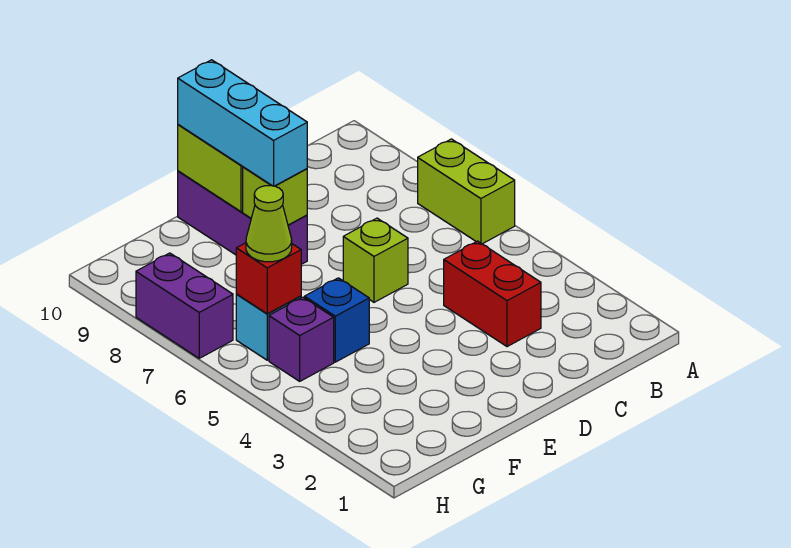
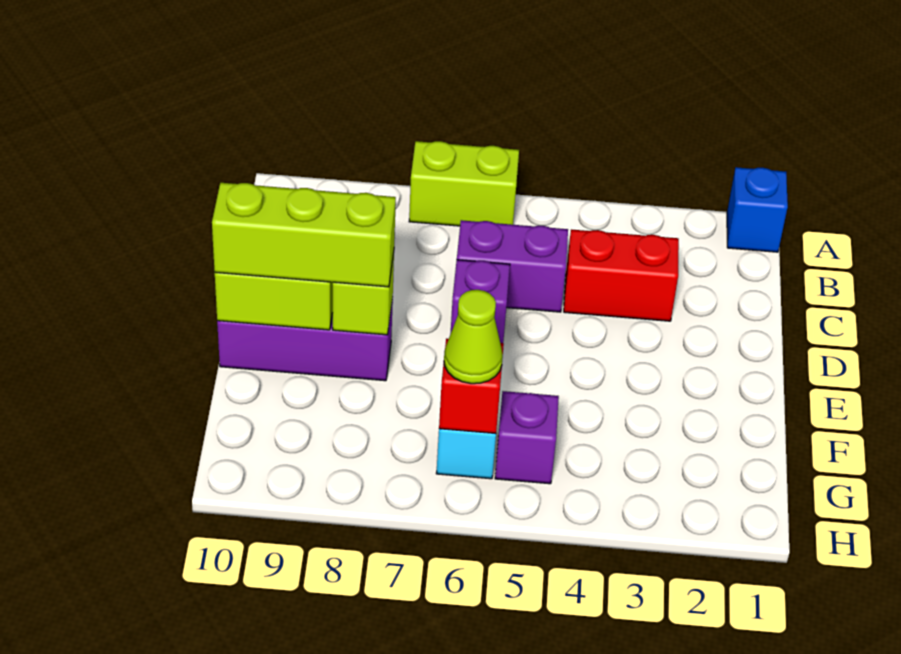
lime 1x1 brick [343,218,408,302] -> purple 1x1 brick [451,260,510,343]
cyan 1x3 brick [178,60,307,186] -> lime 1x3 brick [212,183,396,287]
blue 1x1 brick [304,278,369,362] -> blue 1x1 brick moved to [727,167,788,252]
purple 1x2 brick [136,253,233,358] -> purple 1x2 brick moved to [457,220,568,312]

